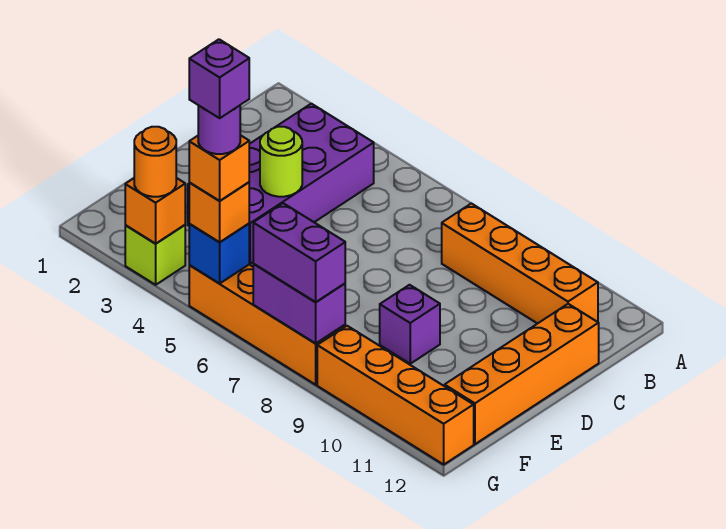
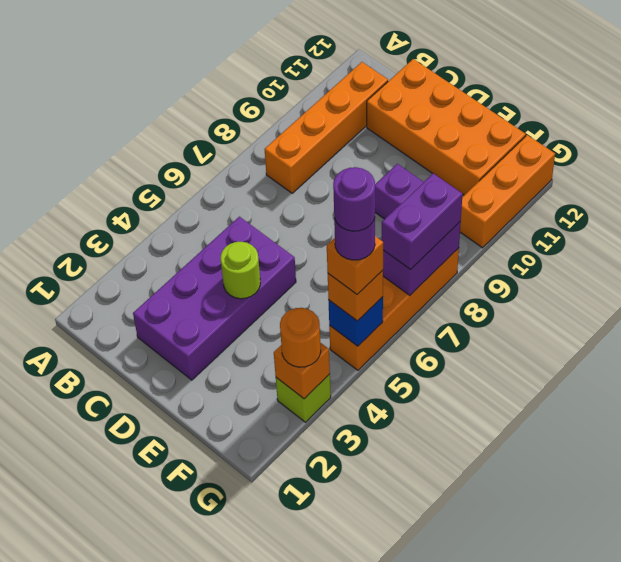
purple 2x4 brick [188,104,374,264] -> purple 2x4 brick turned to [133,217,296,380]
orange 1x4 brick [445,304,599,444] -> orange 2x4 brick [367,59,526,195]
purple 1x1 brick [189,39,249,118] -> purple 1x1 round brick [333,167,375,231]
orange 1x4 brick [317,326,474,464] -> orange 1x3 brick [460,135,555,248]

